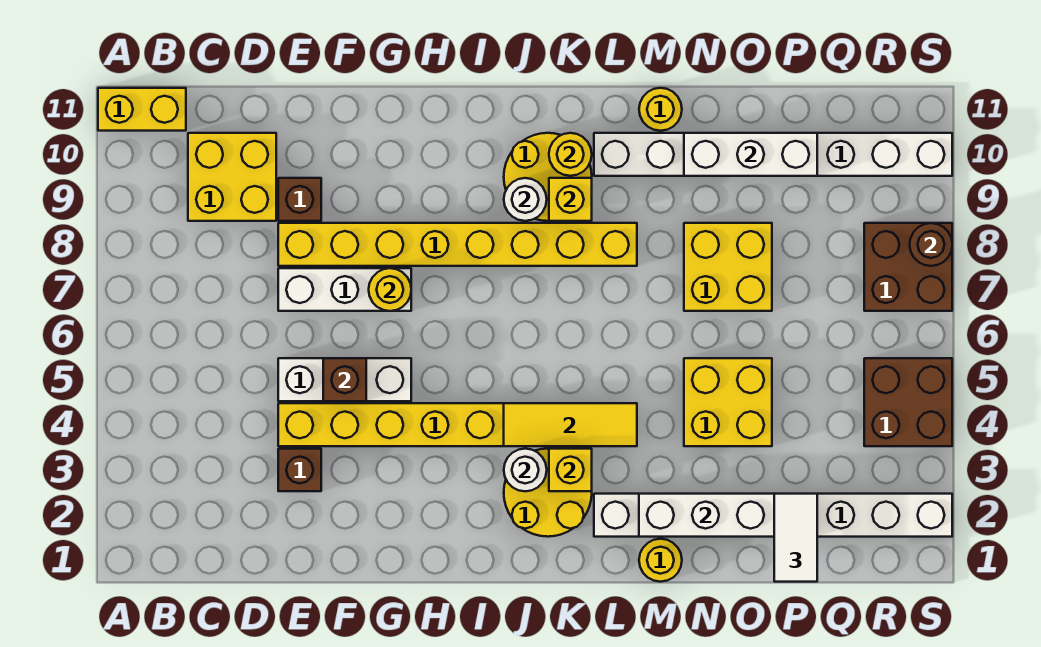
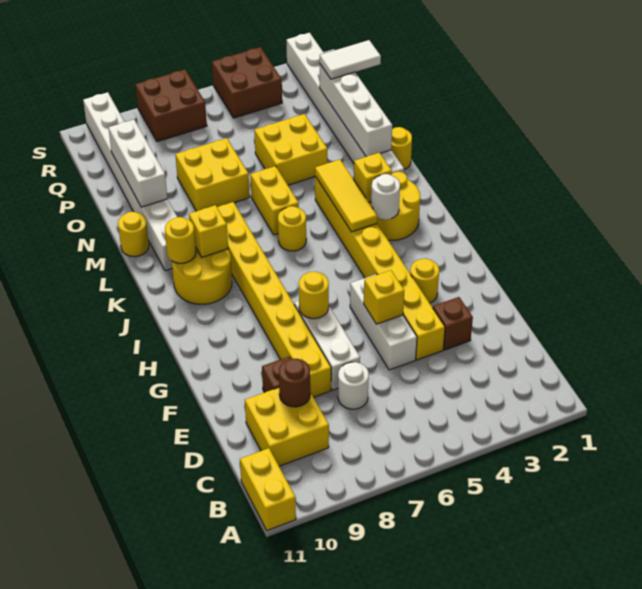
brown 1x1 brick [323,358,366,401] -> yellow 1x1 brick [364,270,404,324]
none -> yellow 1x1 round brick [410,258,439,303]
white 1x1 round brick [504,178,547,221] -> white 1x1 round brick moved to [338,362,369,409]
none -> yellow 1x1 round brick [278,206,306,251]
none -> yellow 1x2 brick [250,166,299,235]
brown 1x1 round brick [910,223,952,266] -> brown 1x1 round brick moved to [279,358,310,407]

